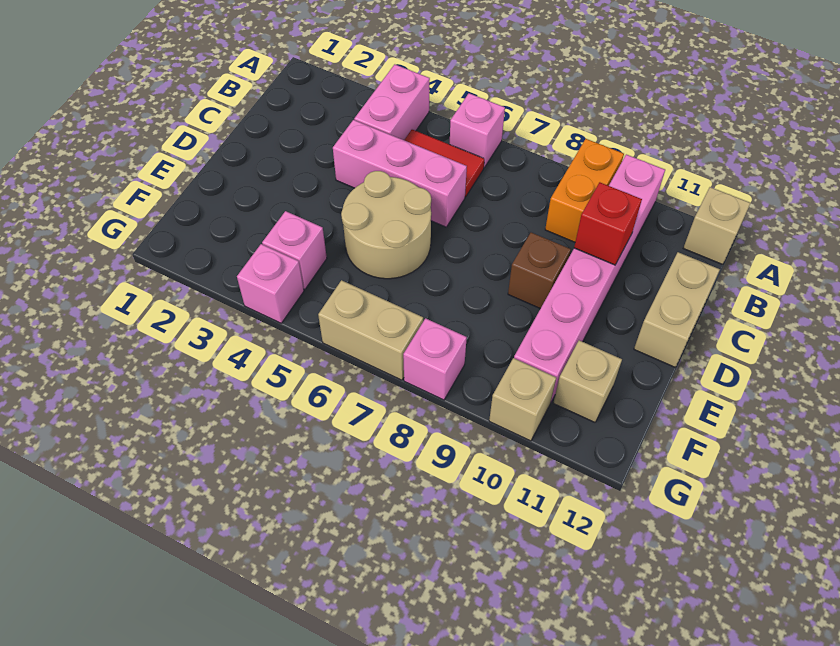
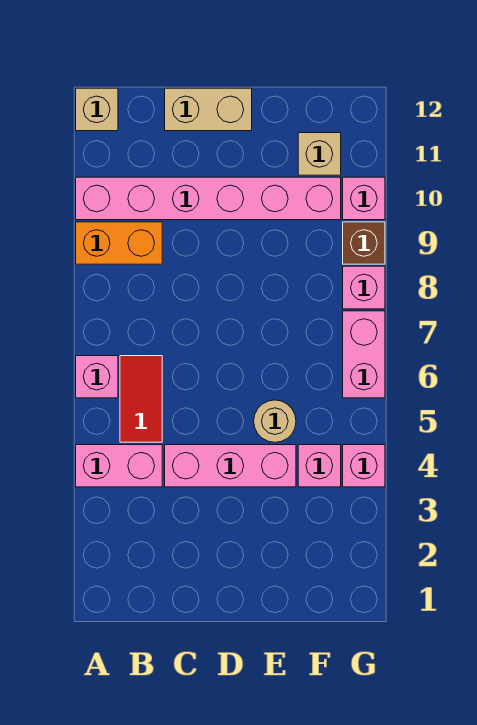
pink 1x3 brick [333,120,467,227] -> pink 1x3 brick turned to [165,445,296,487]
red 1x1 brick [574,182,642,265] -> none
tan 2x2 round brick [341,171,431,279] -> tan 1x1 round brick [254,400,296,442]
brown 1x1 brick [508,233,571,309] -> brown 1x1 brick moved to [343,222,385,264]
tan 1x2 brick [318,280,423,380] -> pink 1x2 brick [343,311,385,398]
tan 1x1 brick [489,358,556,441] -> pink 1x1 brick [343,177,385,220]

